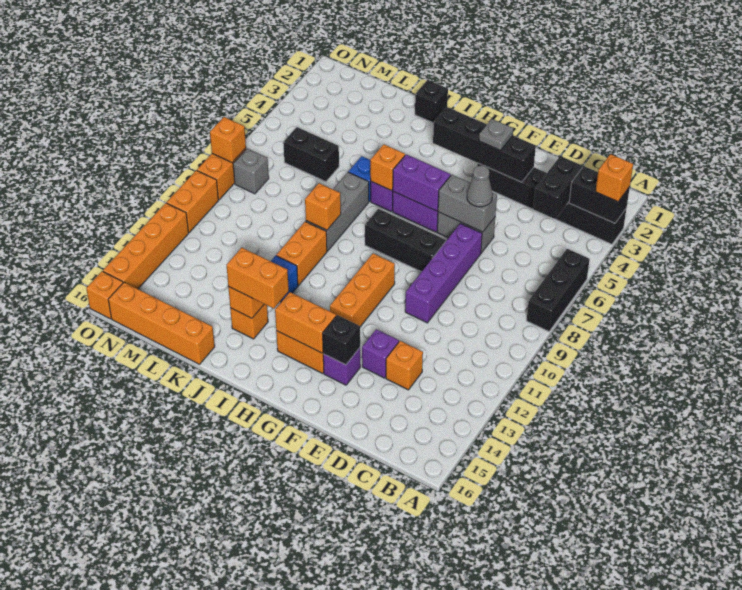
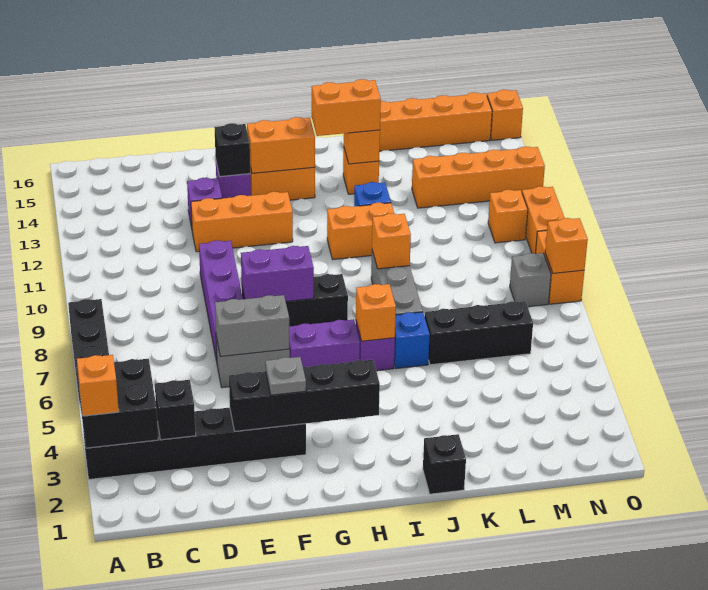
black 1x2 brick [569,166,630,223] -> black 2x2 brick [77,359,159,448]
black 1x2 brick [533,156,582,219] -> black 1x1 brick [155,380,196,440]
orange 1x1 brick [386,341,423,390] -> orange 1x1 brick moved to [488,190,528,243]
grey 1x1 cone [467,166,493,207] -> none
purple 1x2 brick [393,154,451,211] -> purple 1x2 brick moved to [241,246,314,302]
orange 1x3 brick [330,253,395,327] -> orange 1x3 brick turned to [191,192,293,252]
orange 1x2 brick [276,222,327,285] -> orange 1x2 brick turned to [327,203,394,260]
black 1x2 brick [283,127,339,182] -> black 1x3 brick [425,301,533,365]
orange 1x4 brick [103,203,189,289] -> orange 1x4 brick turned to [412,146,545,208]

